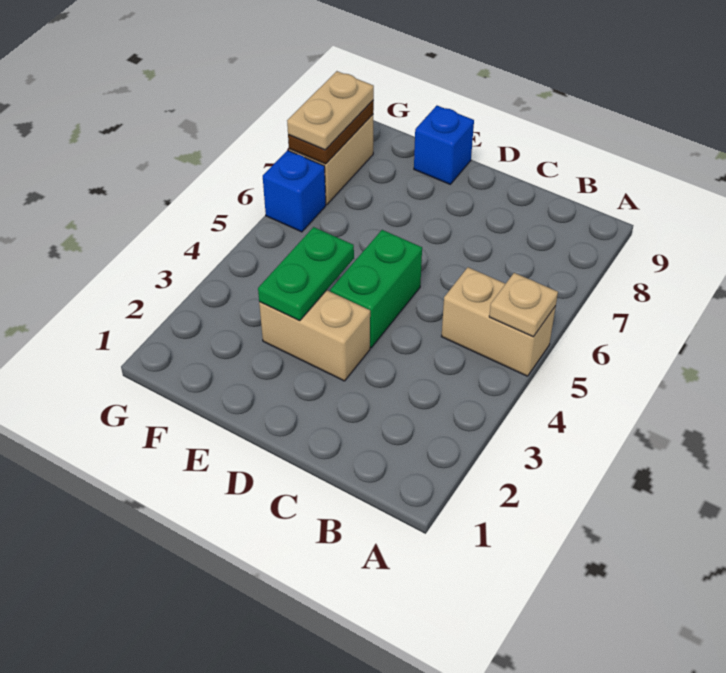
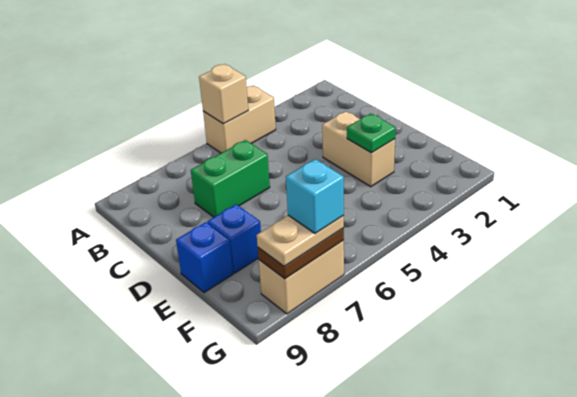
tan 1x2 brick [441,267,556,376] -> tan 1x2 brick turned to [203,86,276,153]
tan 1x1 plate [489,273,558,337] -> tan 1x1 brick [199,64,248,124]
green 1x2 brick [330,230,422,348] -> green 1x2 brick moved to [191,140,270,217]
green 1x2 plate [258,227,354,321] -> green 1x1 plate [347,114,396,153]
blue 1x1 brick [263,150,326,232] -> blue 1x1 brick moved to [207,204,261,273]
none -> cyan 1x1 brick [286,159,344,233]

